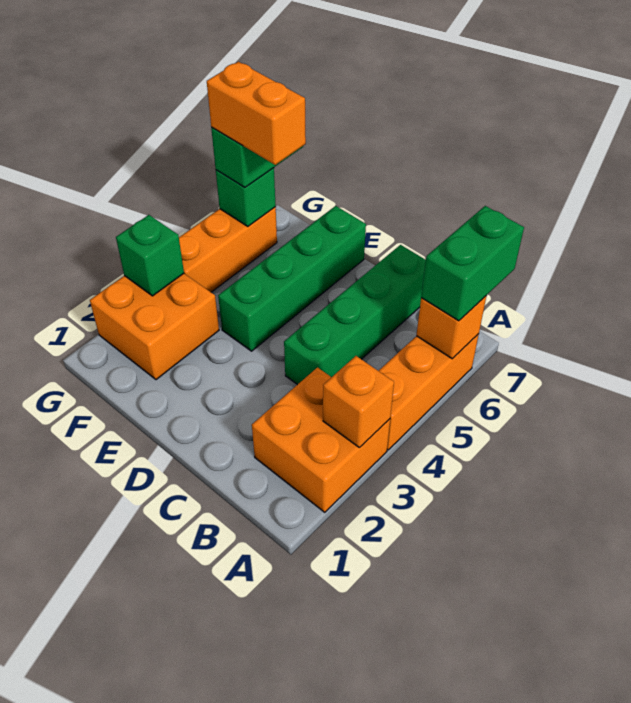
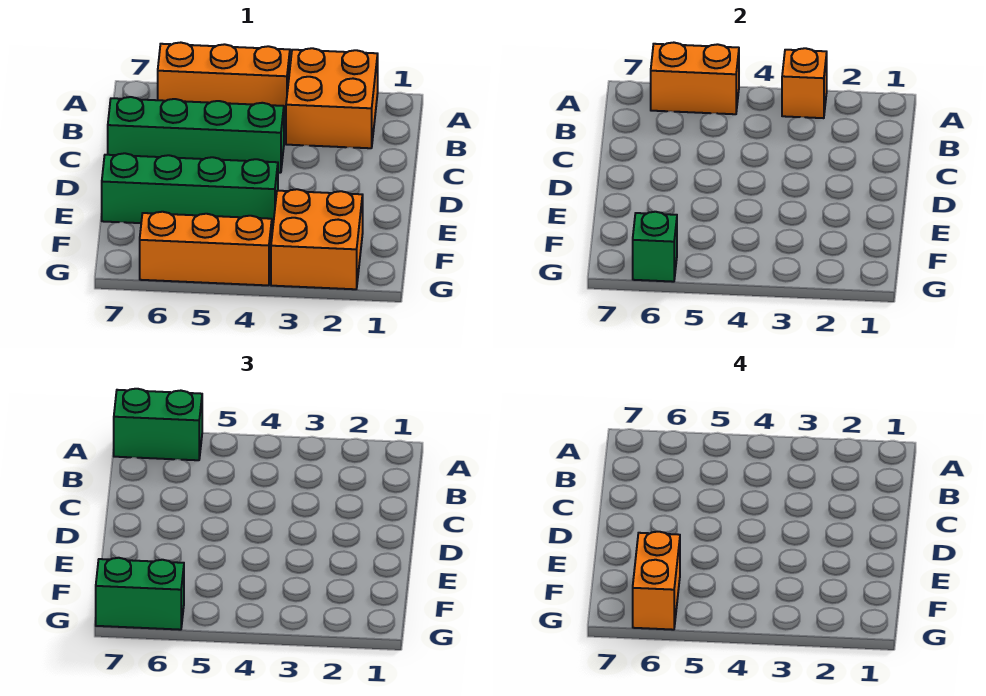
orange 1x1 brick [416,296,486,359] -> orange 1x2 brick [651,43,739,114]
green 1x1 brick [116,215,184,296] -> none

